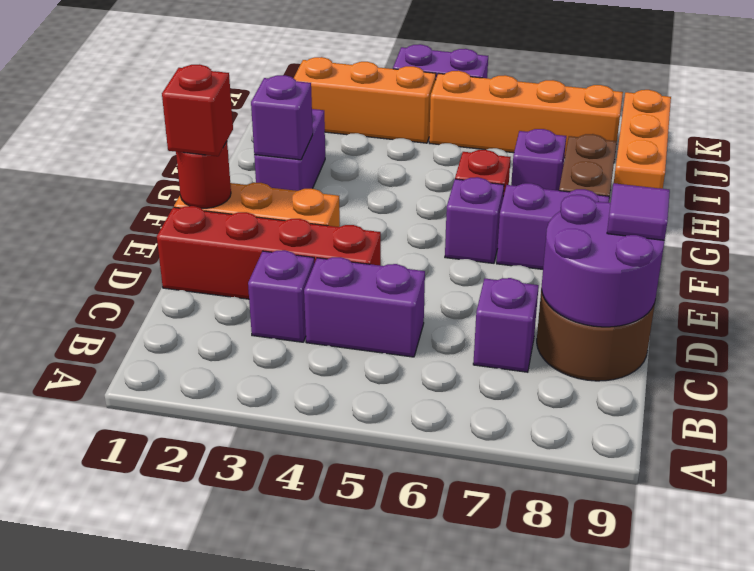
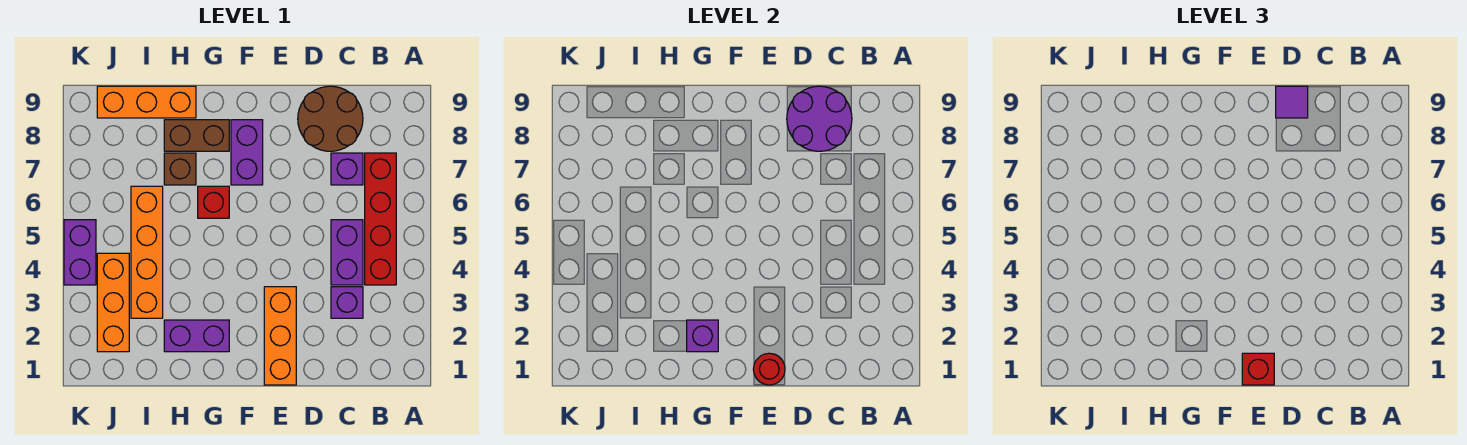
red 1x4 brick [157,206,381,299] -> red 1x4 brick moved to [365,153,396,285]
purple 1x1 brick [445,177,504,263] -> none
purple 1x1 brick [511,129,566,191] -> brown 1x1 brick [164,153,196,185]
orange 1x4 brick [429,71,623,159] -> orange 1x4 brick moved to [131,186,163,318]

